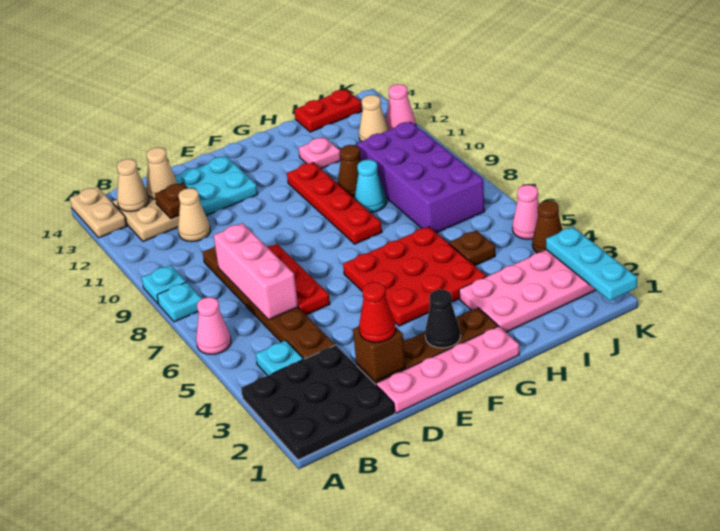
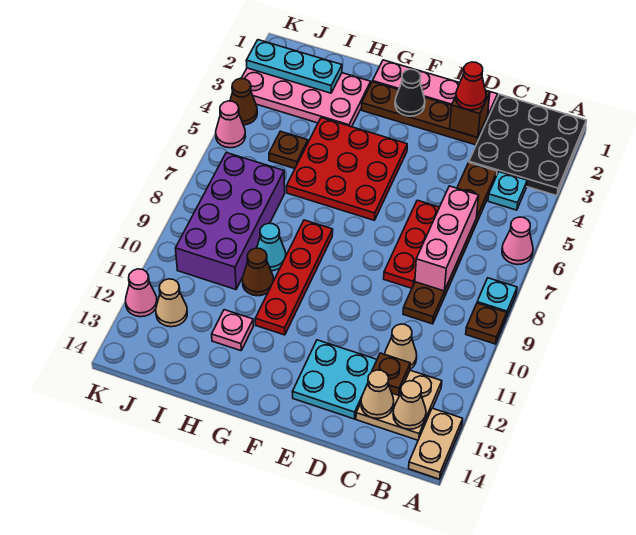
cyan 1x1 plate [142,265,186,304] -> brown 1x1 plate [466,303,507,344]
red 1x2 plate [294,89,362,132] -> none
cyan 1x3 plate [546,227,637,301] -> cyan 1x3 plate turned to [246,40,342,93]

